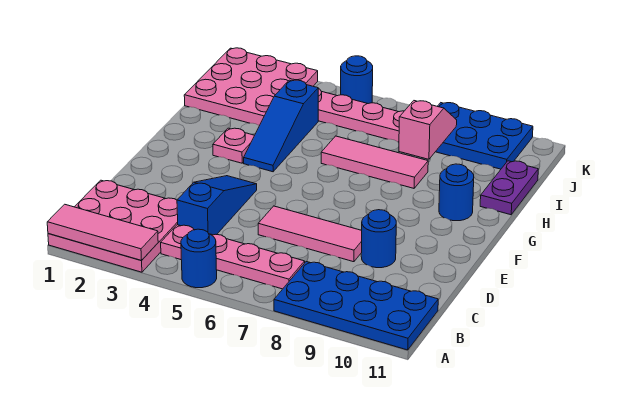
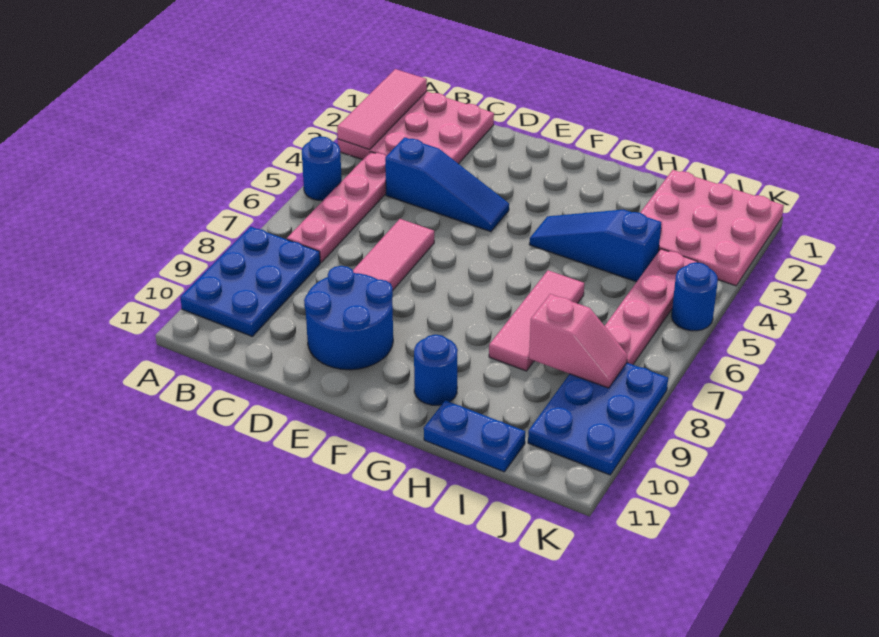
blue 2x4 plate [274,261,438,350] -> blue 2x3 plate [180,227,320,336]
blue 1x1 round brick [361,210,396,268] -> blue 2x2 round brick [304,266,393,370]
pink 1x1 plate [213,128,254,163] -> none
purple 1x2 plate [480,161,538,215] -> blue 1x2 plate [424,400,525,472]

